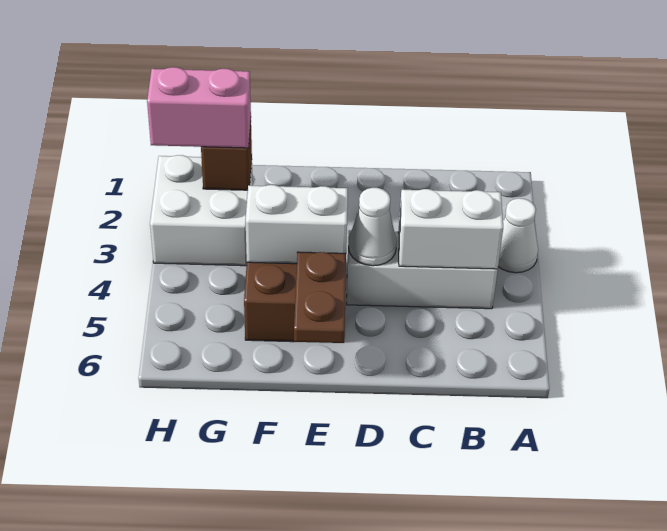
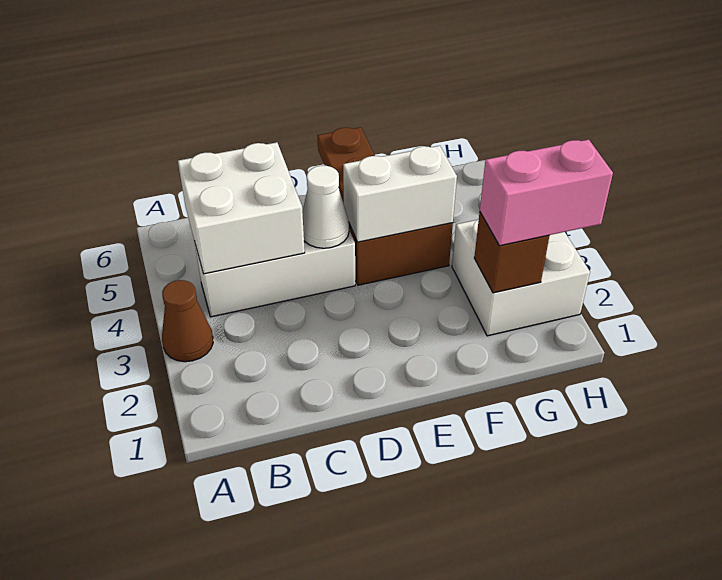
white 1x1 cone [498,198,538,273] -> brown 1x1 cone [162,280,213,362]
white 1x2 brick [398,189,503,269] -> white 2x2 brick [178,142,305,274]

